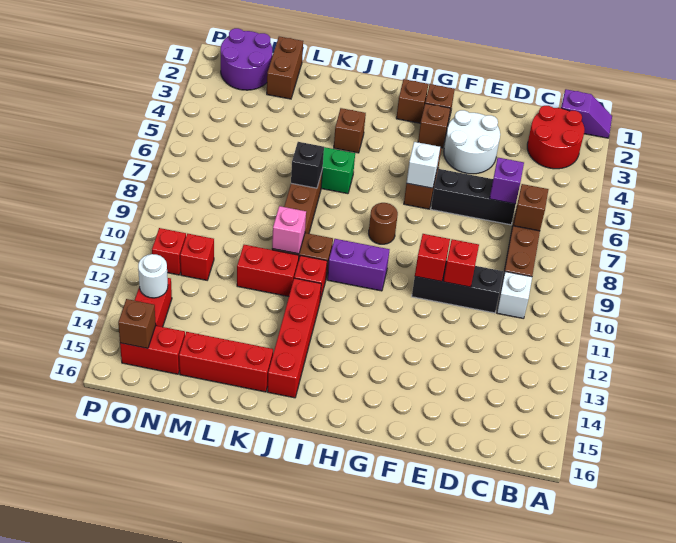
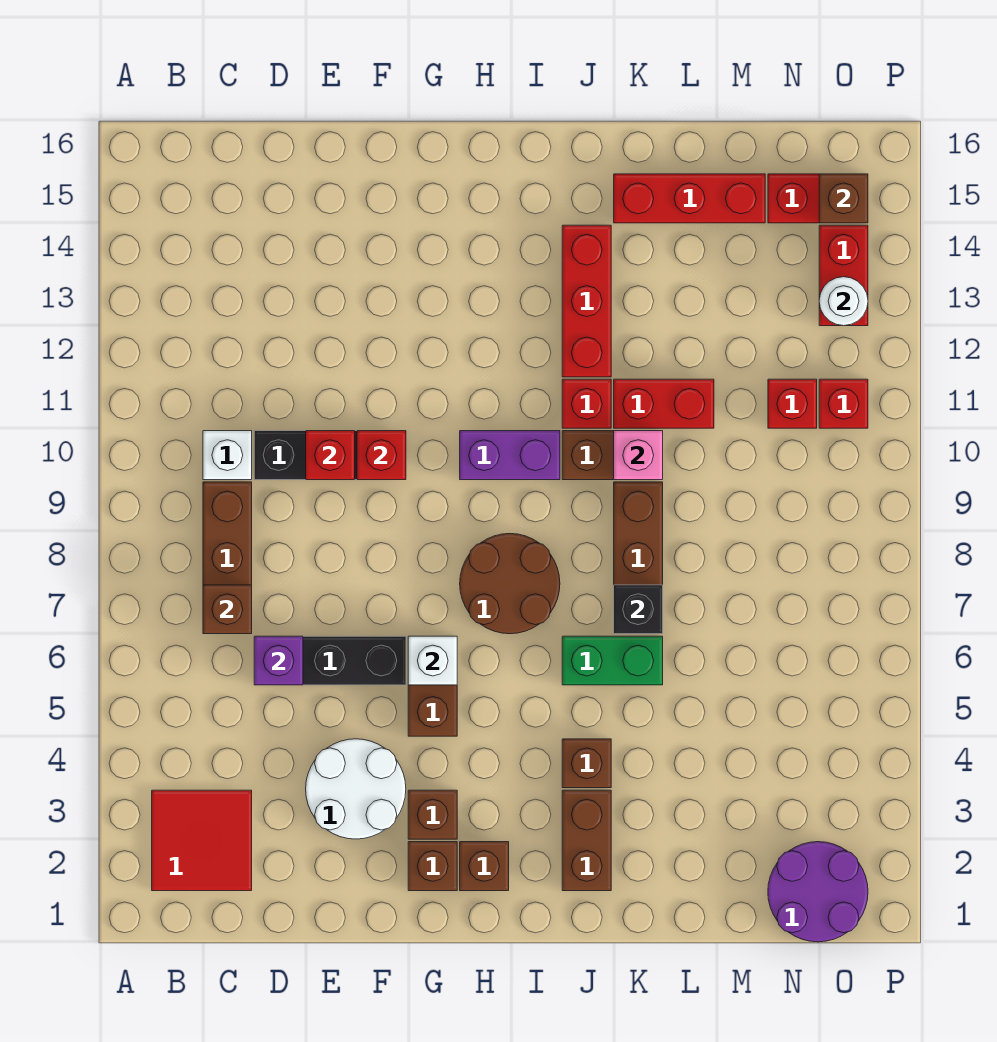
purple 1x2 slope [561,89,612,138] -> none
red 2x2 round brick [527,106,585,169] -> red 2x2 tile [152,790,252,891]
brown 1x1 round brick [369,203,398,244] -> brown 2x2 round brick [460,534,560,634]
red 1x4 brick [267,278,321,398] -> red 1x3 brick [562,225,611,377]
brown 1x2 brick [267,37,303,99] -> brown 1x2 brick moved to [562,790,611,891]

